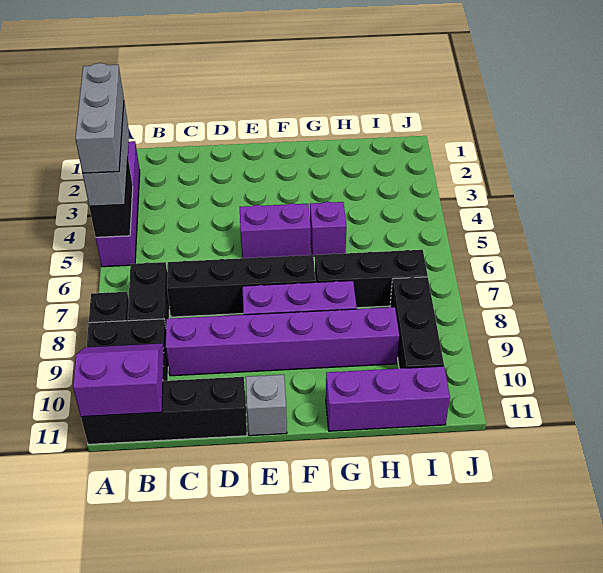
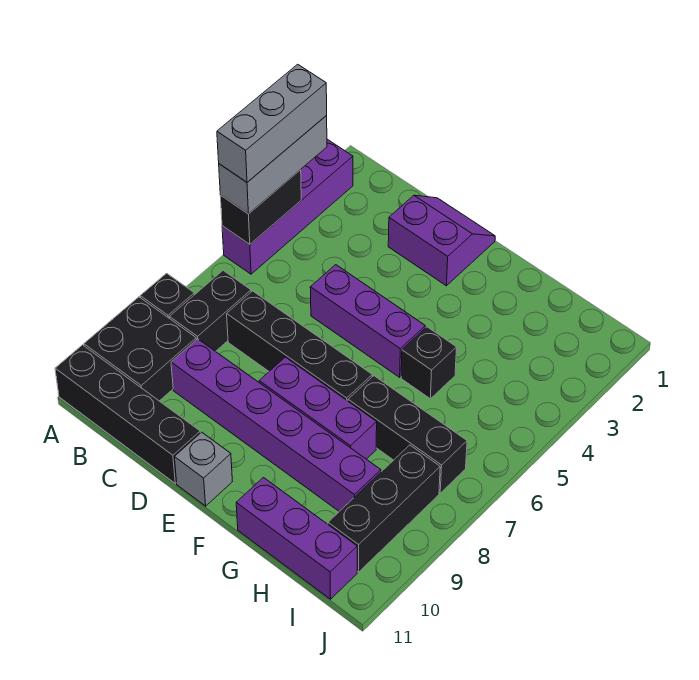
purple 2x2 slope [73,343,164,417] -> purple 2x2 slope moved to [388,195,495,286]
purple 1x2 brick [240,203,311,258] -> purple 1x3 brick [310,265,425,377]
purple 1x1 brick [310,202,346,256] -> black 1x1 brick [401,327,457,399]

